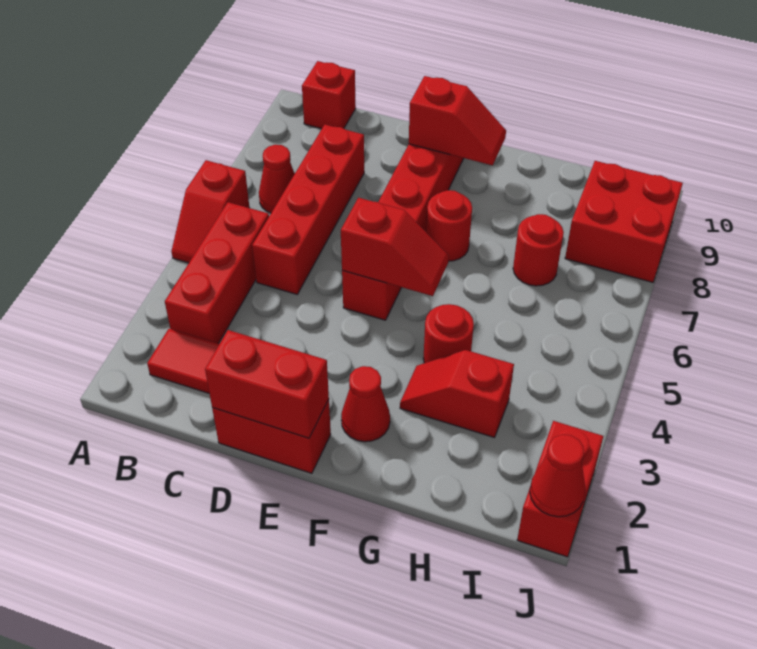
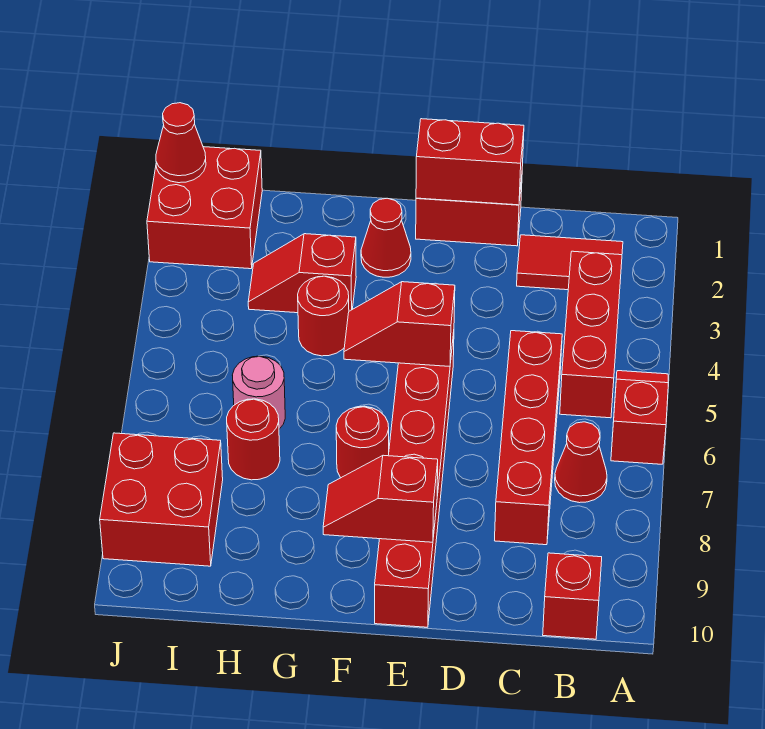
red 1x2 slope [400,350,514,438] -> red 1x2 slope turned to [248,234,356,313]
none -> pink 1x1 round brick [232,356,285,429]
red 1x2 brick [517,421,603,557] -> red 2x2 brick [147,147,262,269]

